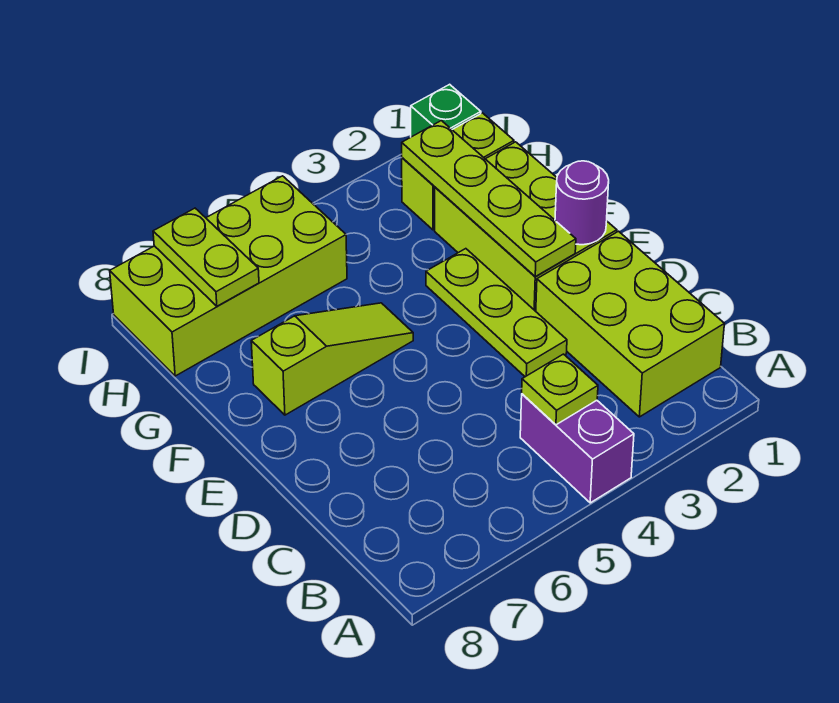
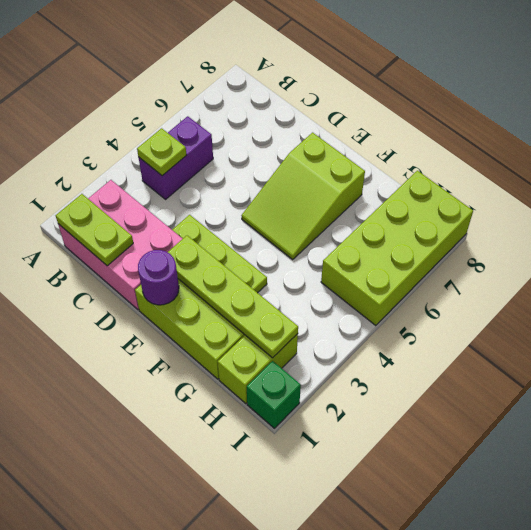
purple 1x2 brick [520,394,634,503] -> purple 1x2 brick turned to [138,116,213,199]
lime 2x3 brick [536,231,724,417] -> pink 2x3 brick [58,180,183,310]
lime 1x3 slope [251,303,413,415] -> lime 2x3 slope [241,133,365,259]
lime 1x2 plate [153,208,259,306] -> lime 1x2 plate moved to [56,194,133,266]

